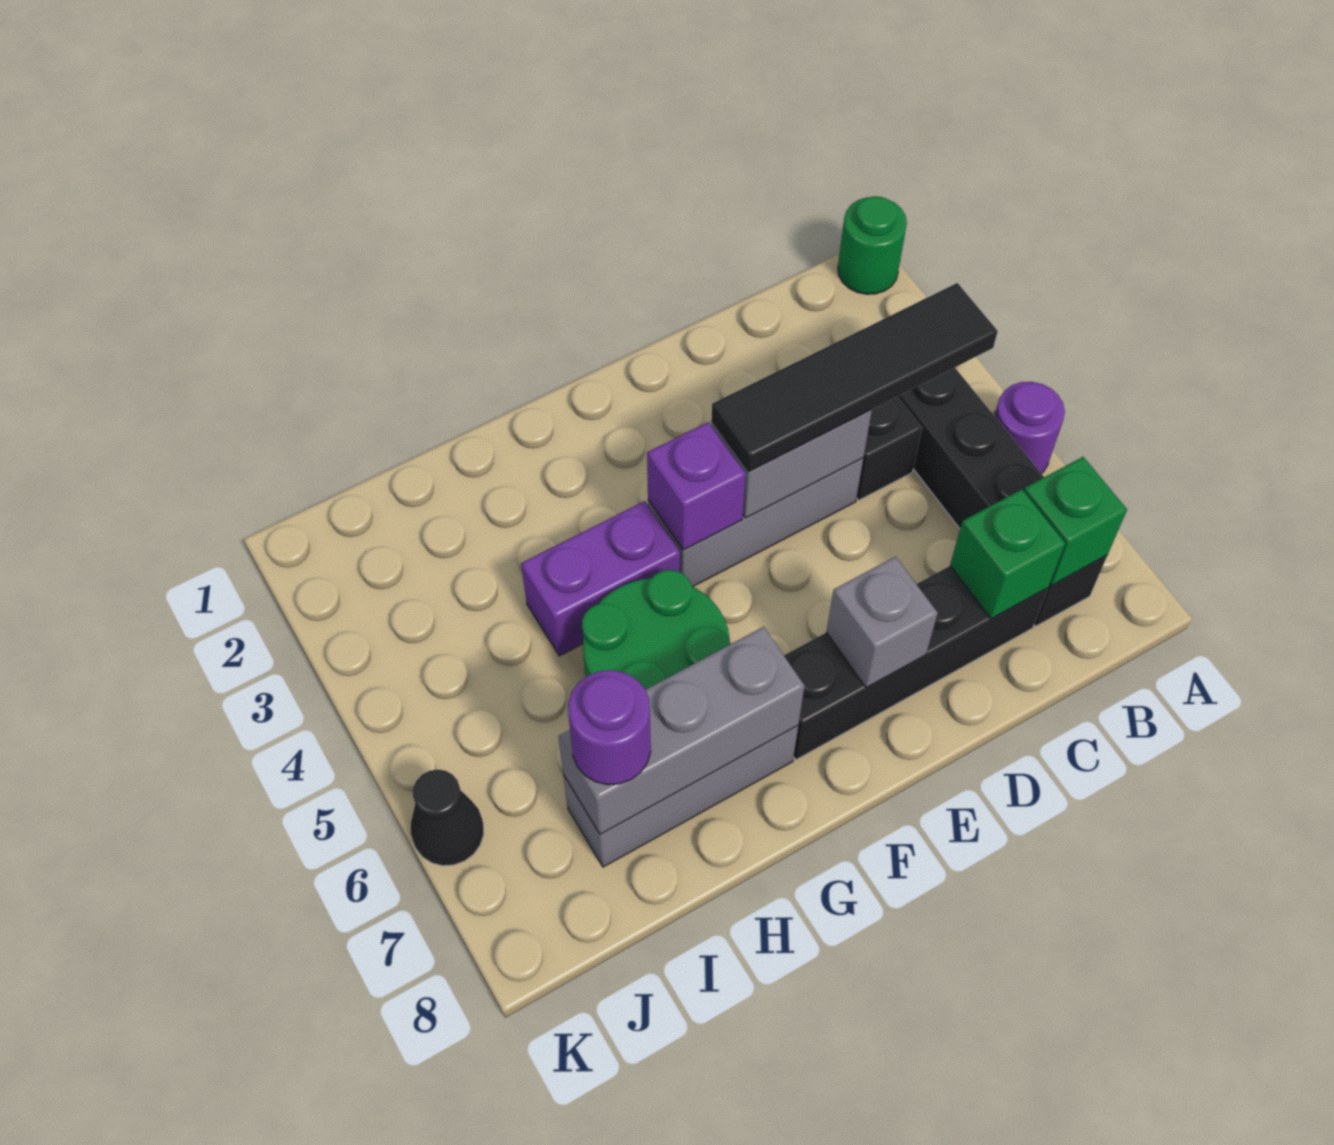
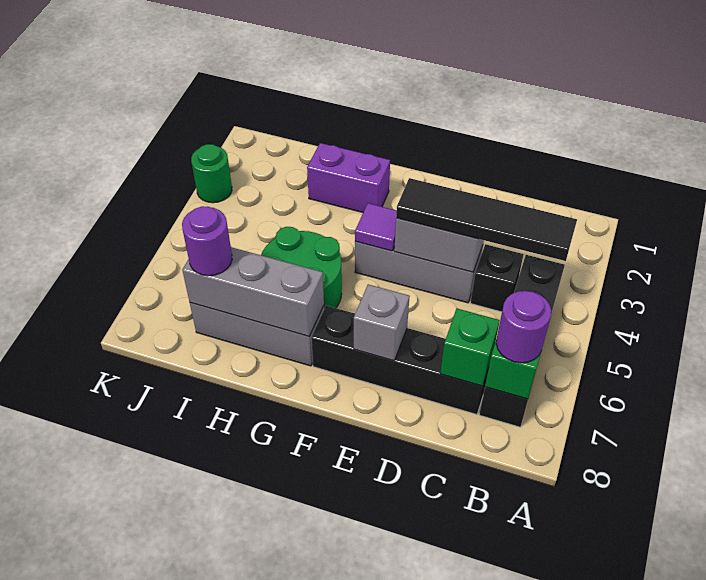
green 1x1 round brick [838,196,907,294] -> green 1x1 round brick moved to [191,144,232,203]
purple 1x1 round brick [995,382,1065,474] -> purple 1x1 round brick moved to [496,291,551,363]
purple 1x1 brick [647,422,746,550] -> purple 1x1 tile [355,203,397,251]
purple 1x2 brick [521,501,680,656] -> purple 1x2 brick moved to [307,143,390,212]
black 1x1 cone [411,769,484,866] -> none

